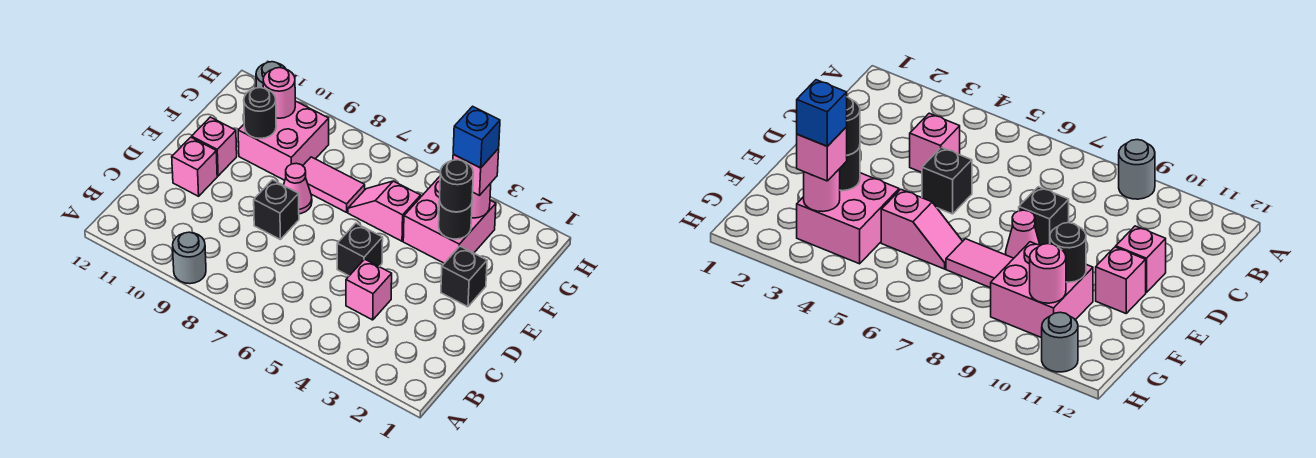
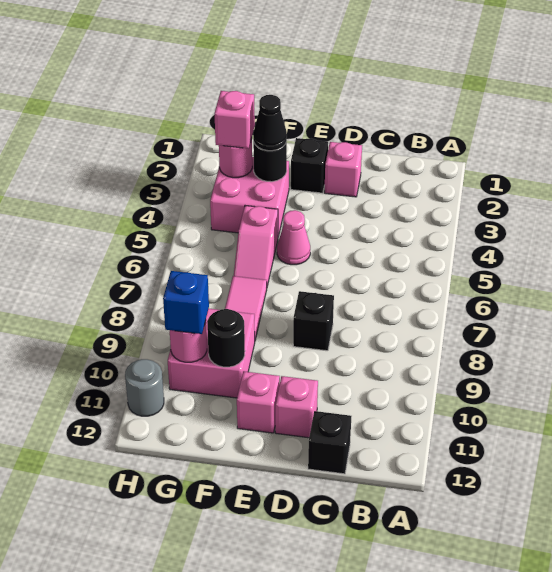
grey 1x1 round brick [173,232,206,284] -> none
pink 1x1 brick [346,259,392,320] -> pink 1x1 brick moved to [324,142,362,197]
black 1x1 brick [337,223,383,276] -> black 1x1 brick moved to [308,411,351,474]
pink 1x1 cone [284,163,312,214] -> pink 1x1 cone moved to [277,210,310,265]
black 1x1 round brick [440,160,473,212] -> black 1x1 cone [253,95,287,151]
blue 1x1 brick [453,106,500,168] -> blue 1x1 brick moved to [163,271,209,334]

